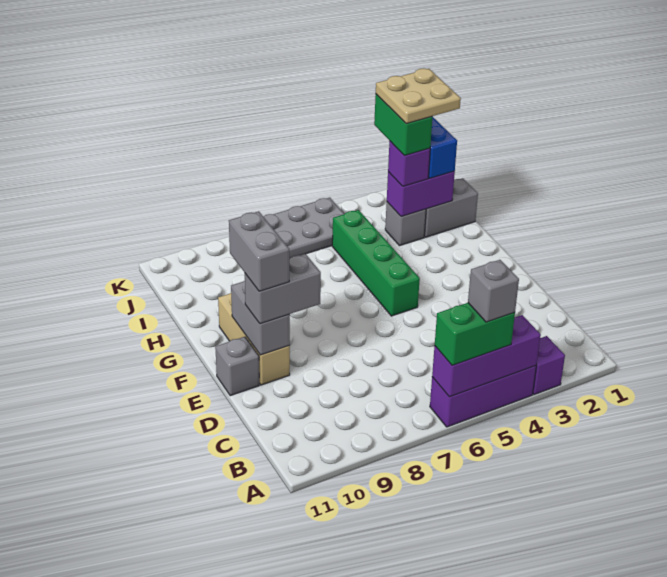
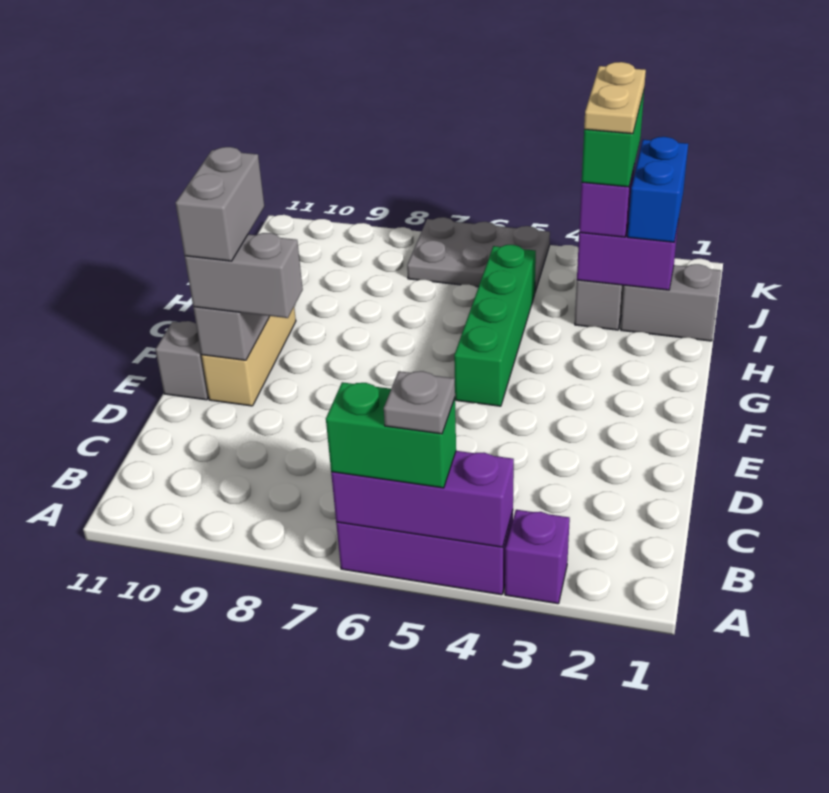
grey 1x1 brick [468,260,519,322] -> grey 1x1 plate [384,371,455,434]
tan 2x2 plate [376,68,461,124] -> tan 1x2 plate [584,62,646,134]

